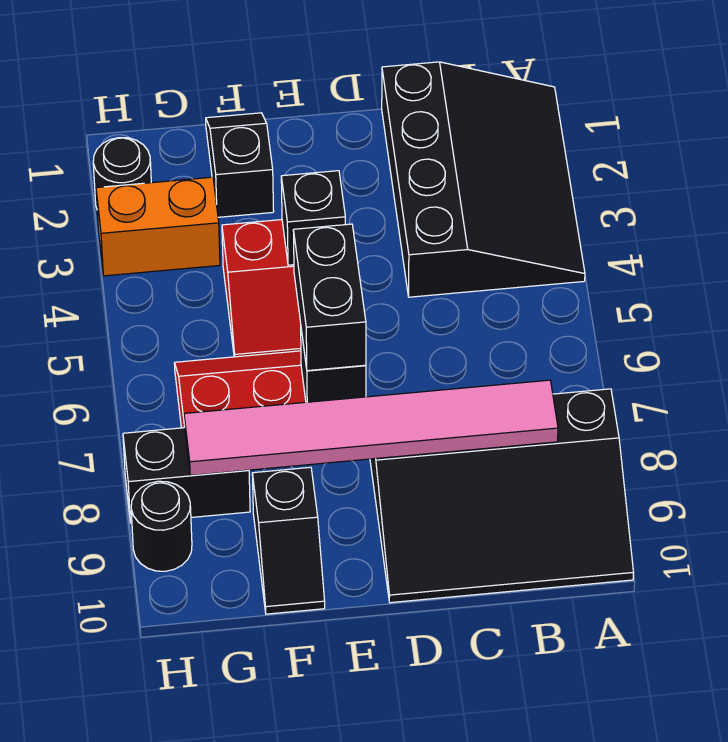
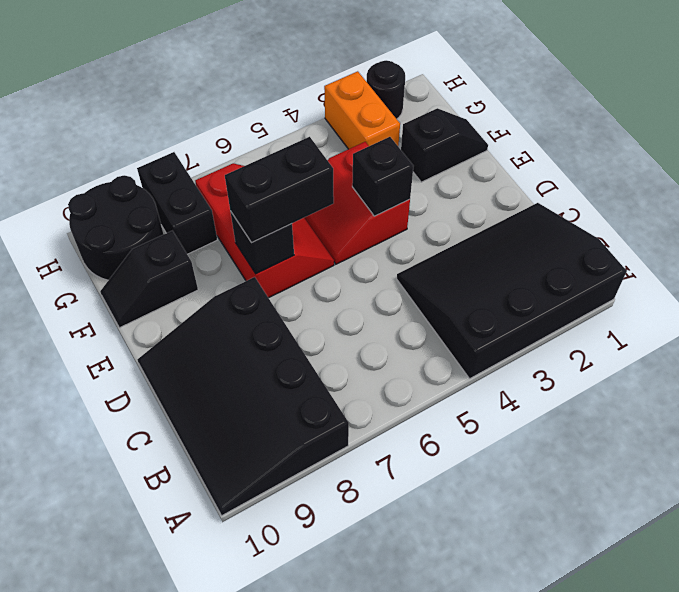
black 3x4 slope [382,62,585,297] -> black 3x4 slope turned to [397,203,627,378]
pink 1x6 tile [184,380,558,475] -> none
black 1x1 round brick [131,481,192,571] -> black 2x2 round brick [68,175,164,280]

